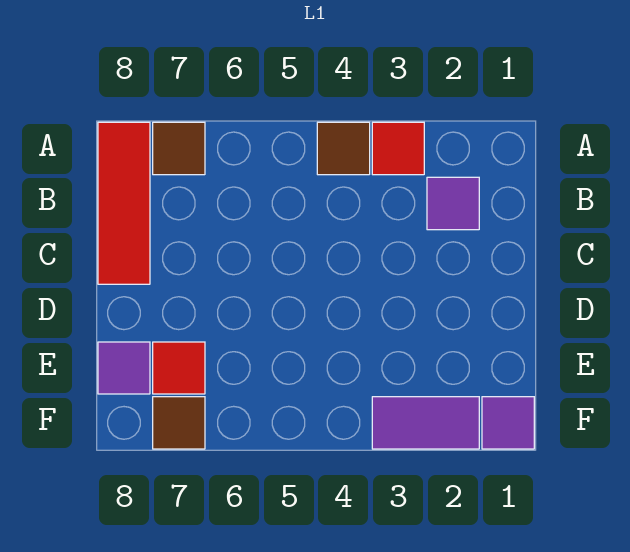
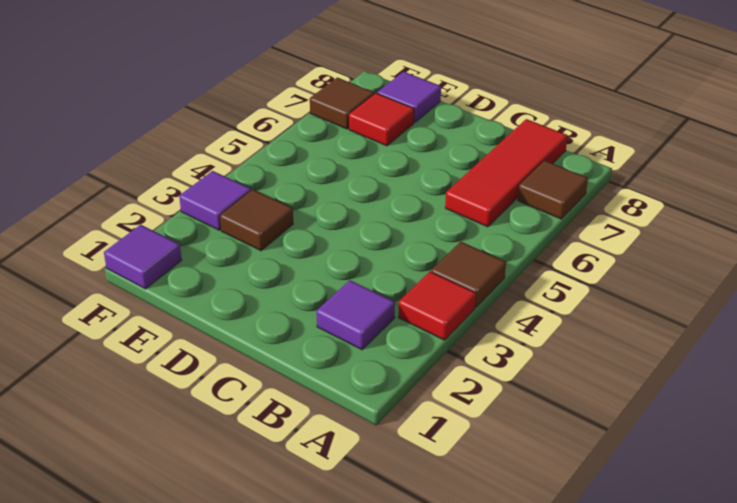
red 1x3 tile [98,122,150,284] -> red 1x3 tile turned to [445,119,568,227]
none -> brown 1x1 tile [220,190,293,251]
purple 1x2 tile [372,397,479,449] -> purple 1x1 tile [179,171,251,230]

